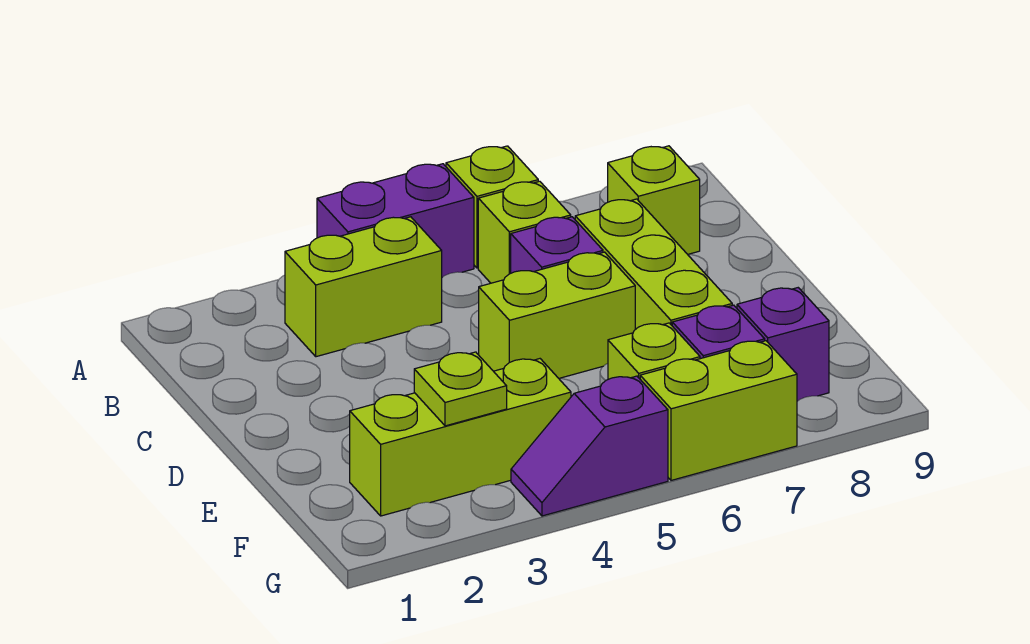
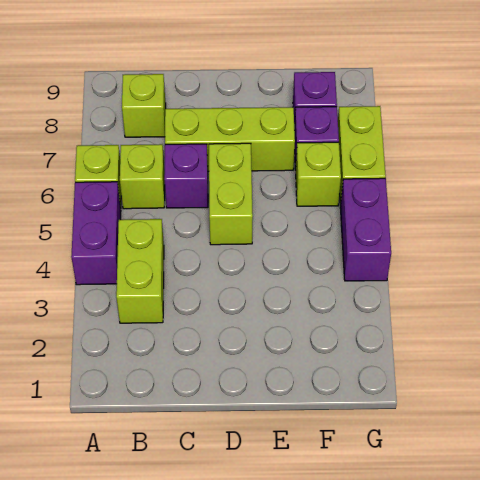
lime 1x3 brick [350,359,571,516] -> none
lime 1x1 plate [414,352,507,426] -> none
purple 1x2 slope [511,376,668,516] -> purple 1x2 brick [340,178,391,281]

